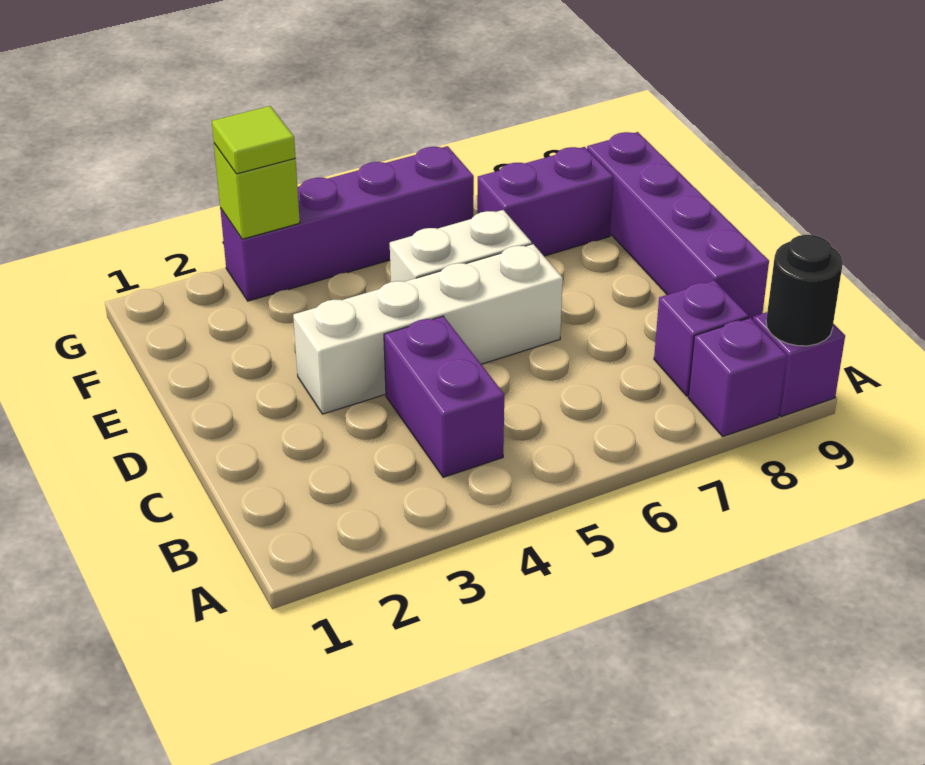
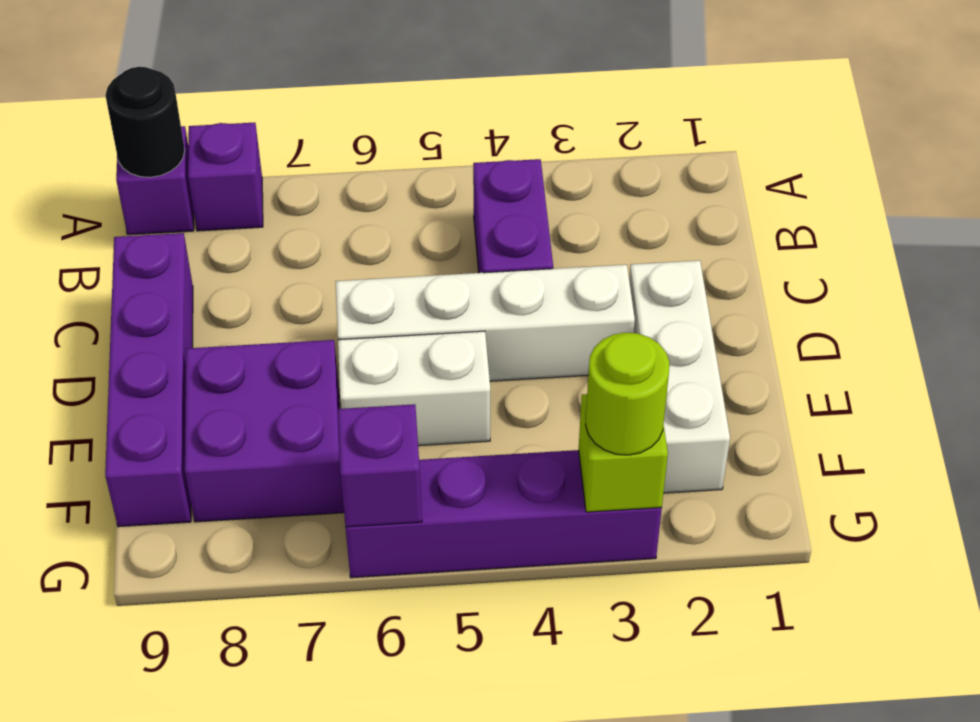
purple 1x1 brick [654,280,749,396] -> purple 1x1 brick moved to [338,404,422,527]
none -> white 1x3 brick [629,260,730,493]
purple 1x2 brick [477,147,613,256] -> purple 2x2 brick [185,340,344,522]
lime 1x1 tile [212,106,295,174] -> lime 1x1 round brick [586,333,669,455]

